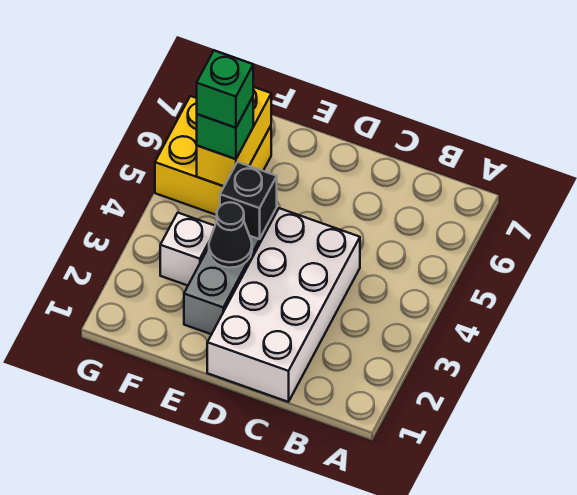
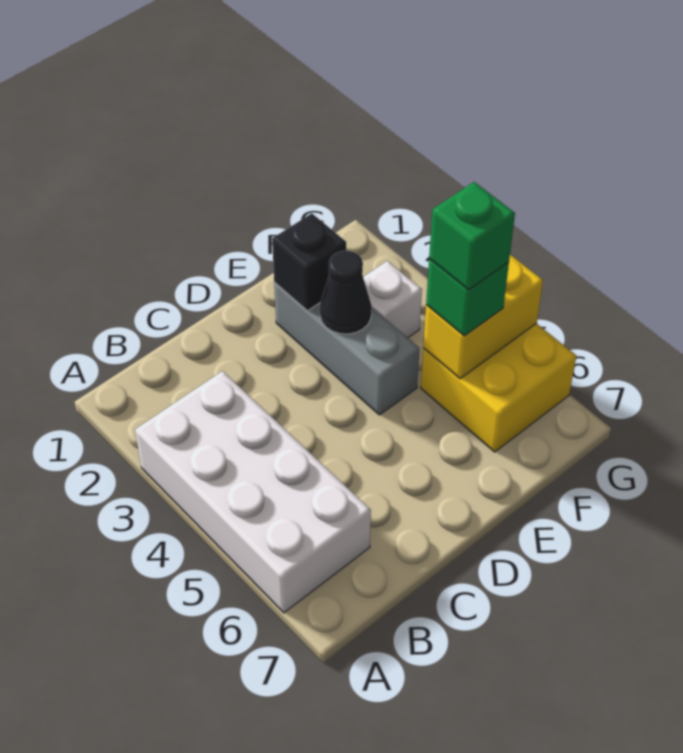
white 2x4 brick [207,208,360,402] -> white 2x4 brick moved to [135,371,371,613]
black 1x1 brick [220,162,277,239] -> black 1x1 brick moved to [272,213,346,311]
yellow 1x2 brick [197,87,271,186] -> yellow 1x2 brick turned to [423,255,543,379]

